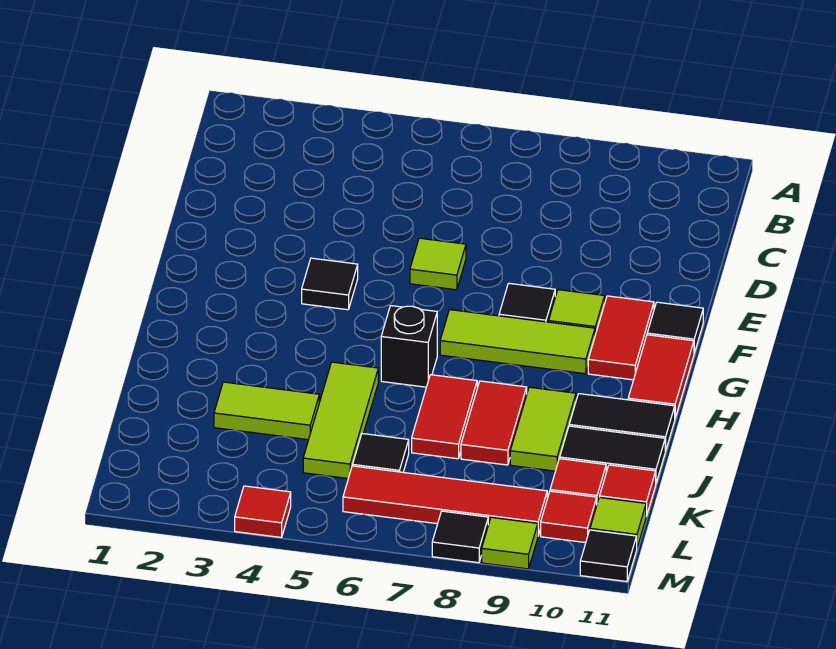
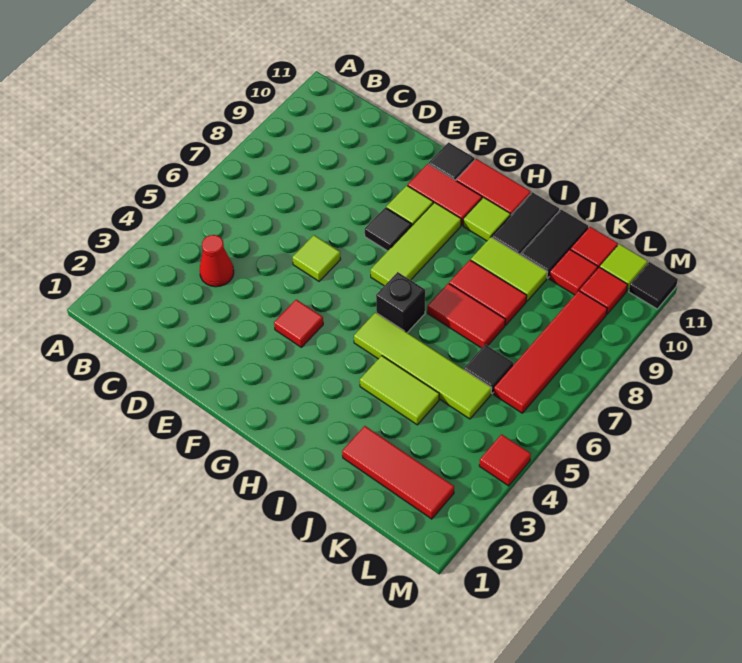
none -> red 1x1 cone [200,235,234,287]
black 1x1 tile [302,258,358,310] -> red 1x1 tile [274,300,323,347]
lime 1x3 tile [303,362,378,478] -> lime 1x4 tile [354,313,492,419]
none -> red 1x3 tile [342,426,454,519]
lime 1x2 tile [214,382,319,440] -> lime 1x2 tile turned to [360,356,439,425]
black 1x1 tile [432,511,488,563] -> none
lime 1x1 tile [482,517,538,569] -> lime 1x1 tile moved to [463,197,510,241]

